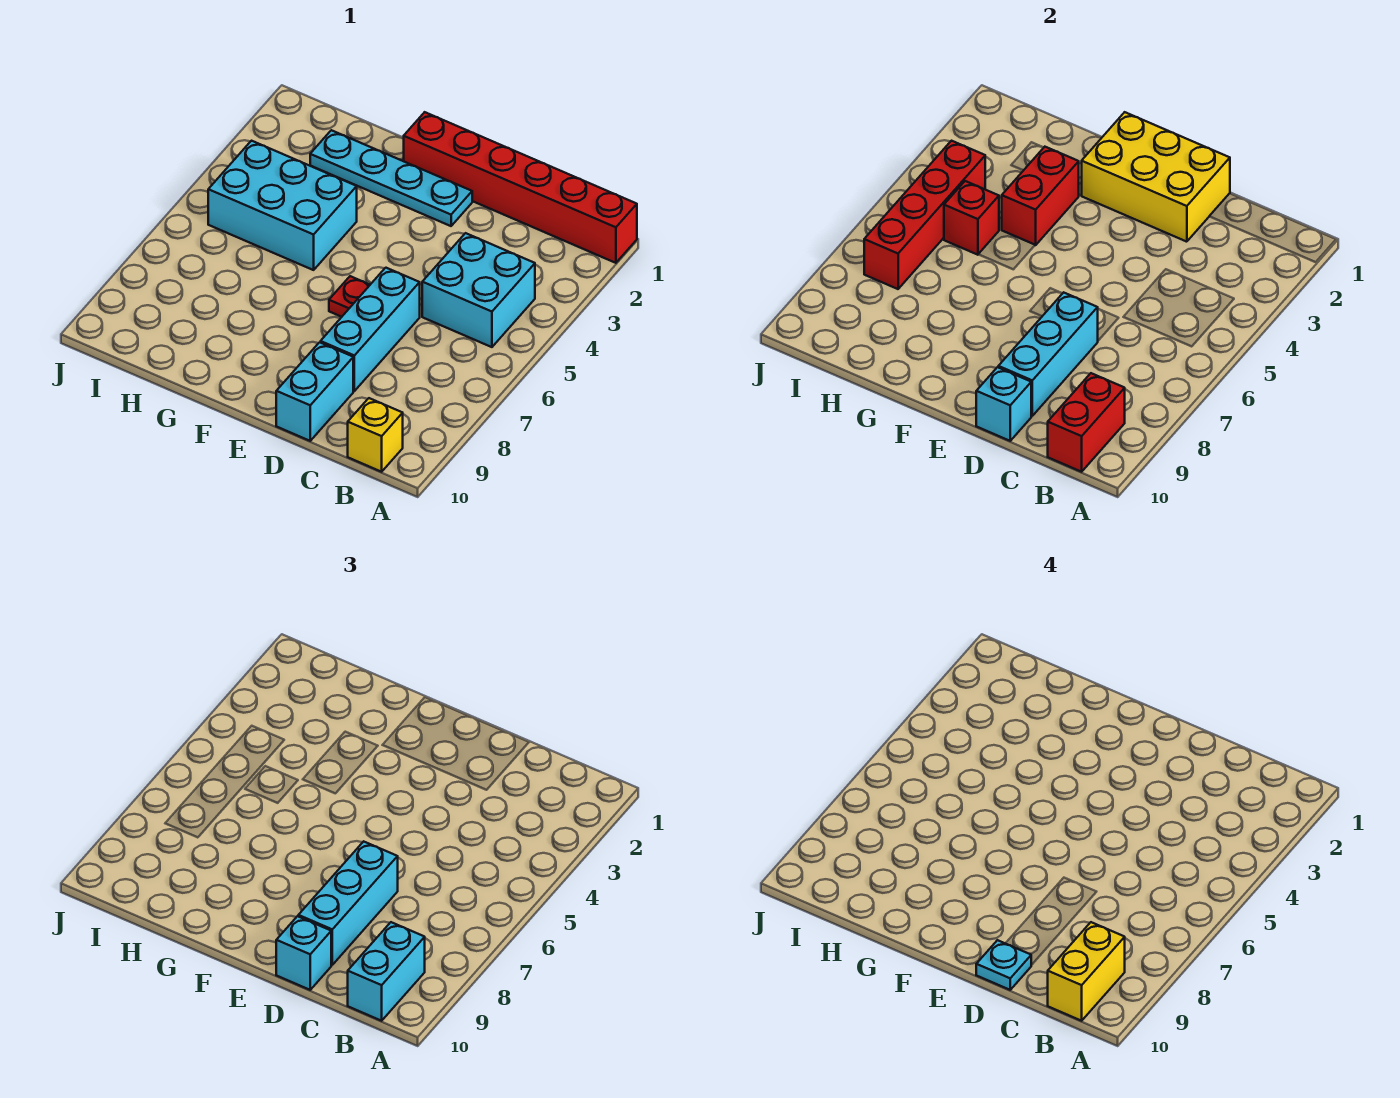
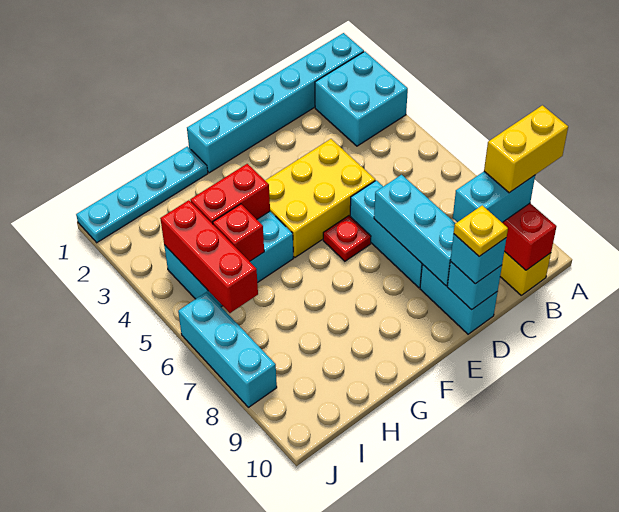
red 1x6 brick [404,112,637,263] -> cyan 1x6 brick [187,33,364,173]
cyan 2x2 brick [422,233,535,347] -> cyan 2x2 brick moved to [315,52,408,146]
cyan 1x2 brick [348,922,425,1021] -> cyan 1x2 brick turned to [453,172,535,222]
yellow 1x2 brick [1048,922,1125,1021] -> yellow 1x2 brick turned to [484,105,568,193]
yellow 2x3 brick [1081,112,1230,242] -> yellow 2x3 brick moved to [265,139,375,257]
cyan 1x3 brick [298,841,398,965] -> cyan 1x3 brick moved to [178,292,277,407]
cyan 1x1 plate [976,940,1031,990] -> yellow 1x1 plate [454,205,508,256]
cyan 1x4 plate [310,130,472,226] -> cyan 1x4 plate moved to [76,146,208,243]
red 1x2 brick [1002,147,1079,245] -> red 1x2 brick turned to [190,164,270,224]
red 1x4 brick [864,141,985,289] -> red 1x3 brick [160,200,258,313]

